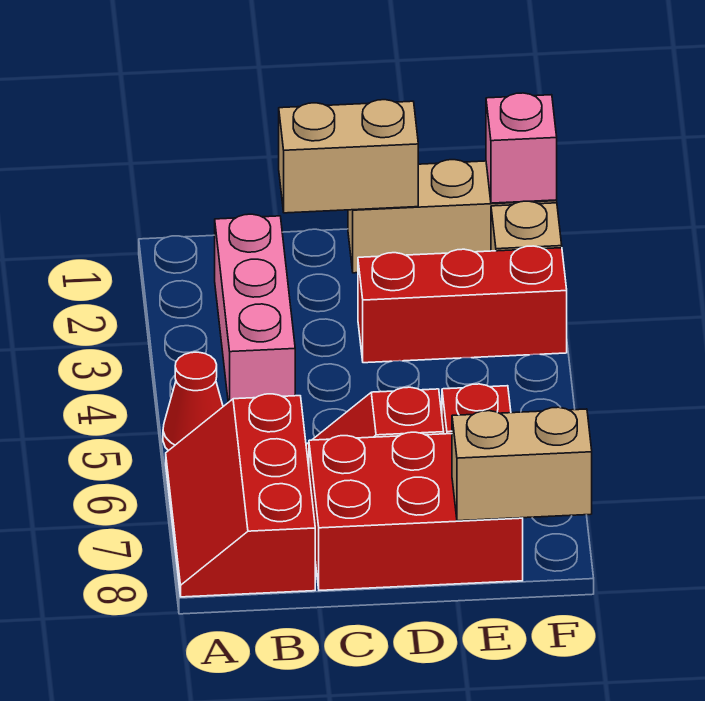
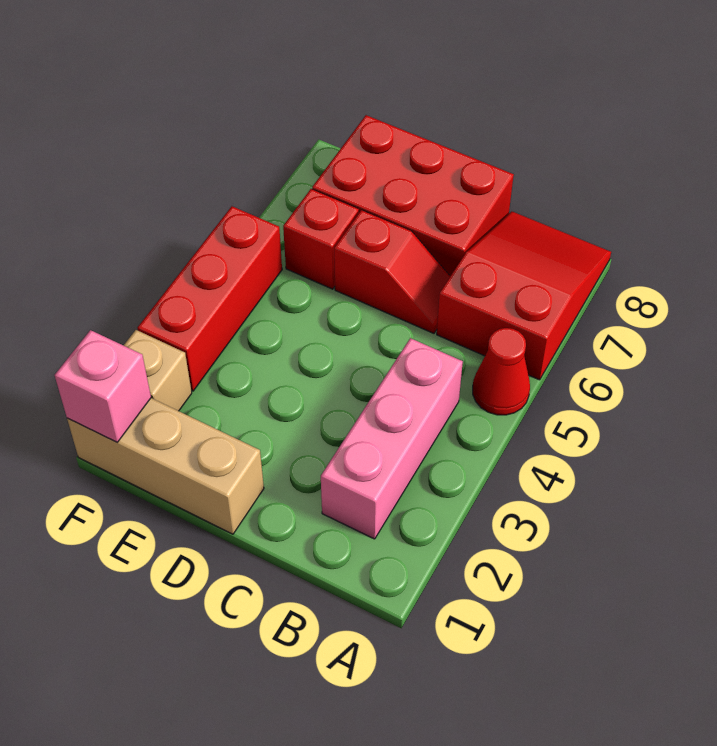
red 2x3 slope [166,394,315,597] -> red 2x3 slope turned to [437,211,611,380]
tan 1x2 brick [279,100,418,213] -> none
red 1x3 brick [358,246,567,363] -> red 1x3 brick turned to [138,206,282,391]
tan 1x2 brick [452,407,592,521] -> none

